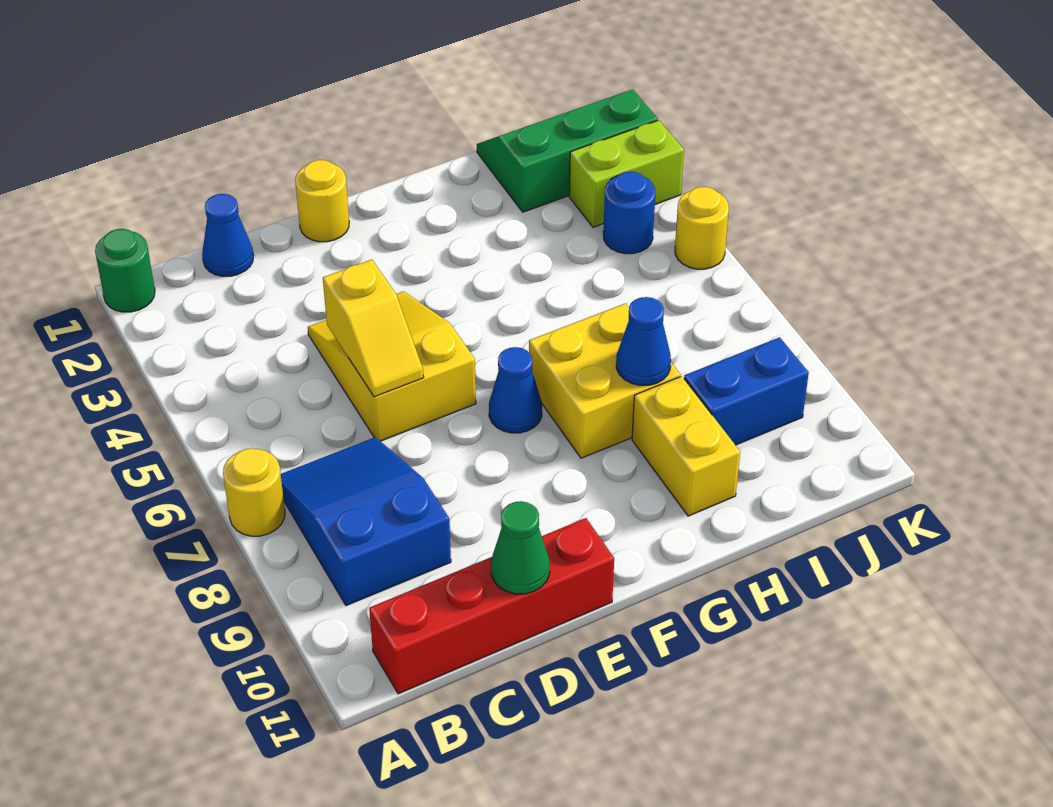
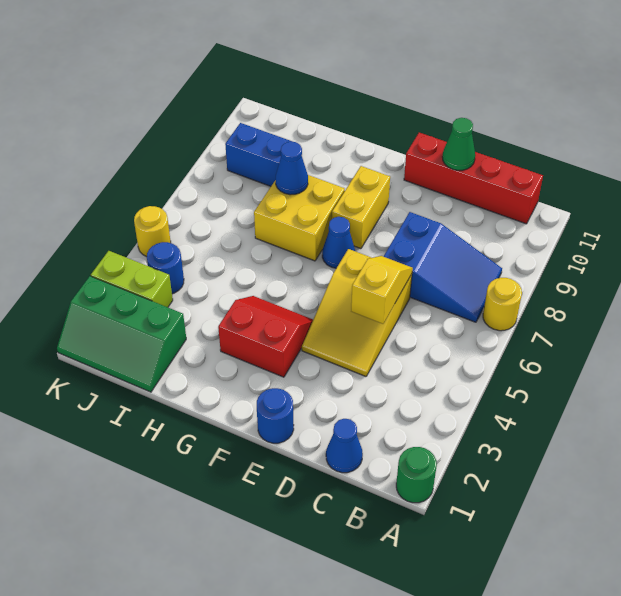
blue 2x3 slope [281,437,451,606] -> blue 2x3 slope turned to [383,212,502,322]
yellow 1x1 round brick [295,160,349,242] -> blue 1x1 round brick [257,388,294,443]
none -> red 2x2 slope [218,296,313,377]
yellow 1x2 brick [632,376,740,516] -> yellow 1x2 brick moved to [332,166,390,249]

